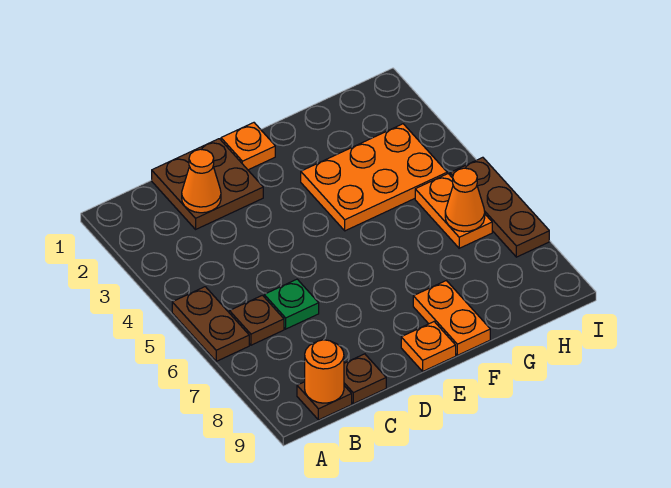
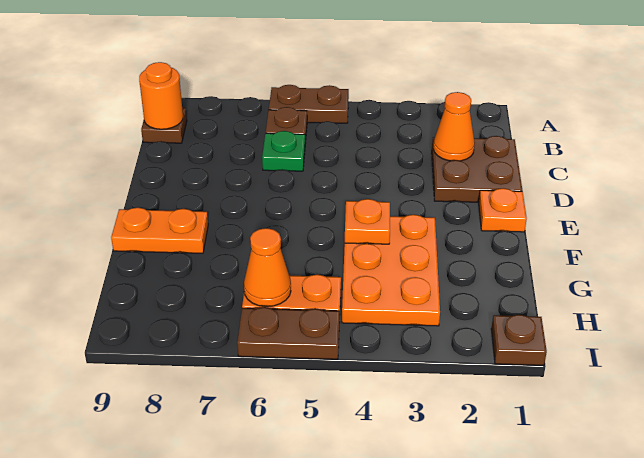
brown 1x1 plate [344,354,386,404] -> brown 1x1 plate moved to [491,315,547,365]
orange 1x1 plate [401,322,456,371] -> orange 1x1 plate moved to [345,199,390,244]
brown 1x3 plate [450,157,549,257] -> brown 1x2 plate [237,307,340,359]

